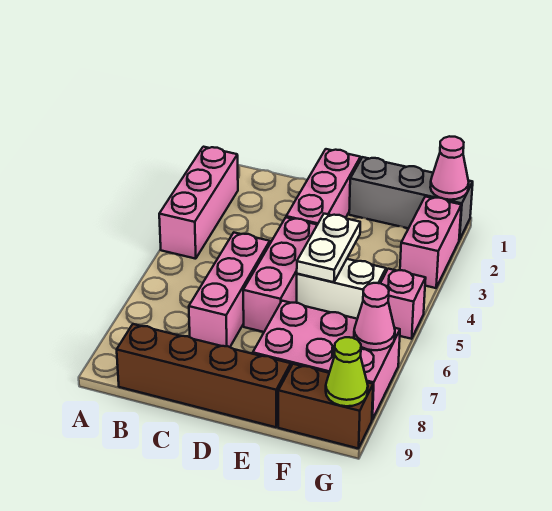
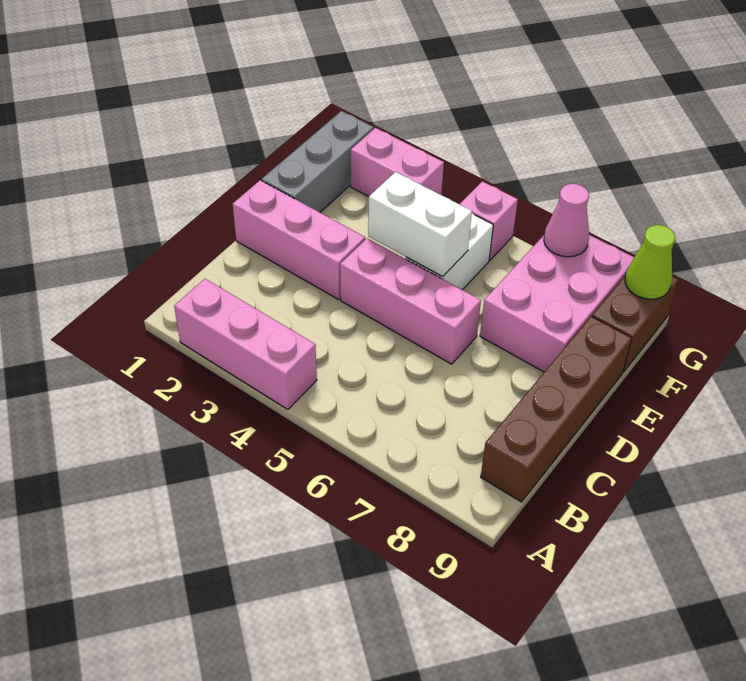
pink 1x3 brick [189,233,270,347] -> none
white 1x2 plate [297,214,360,282] -> white 1x2 brick [368,172,472,276]
pink 1x1 cone [430,136,469,200] -> none

